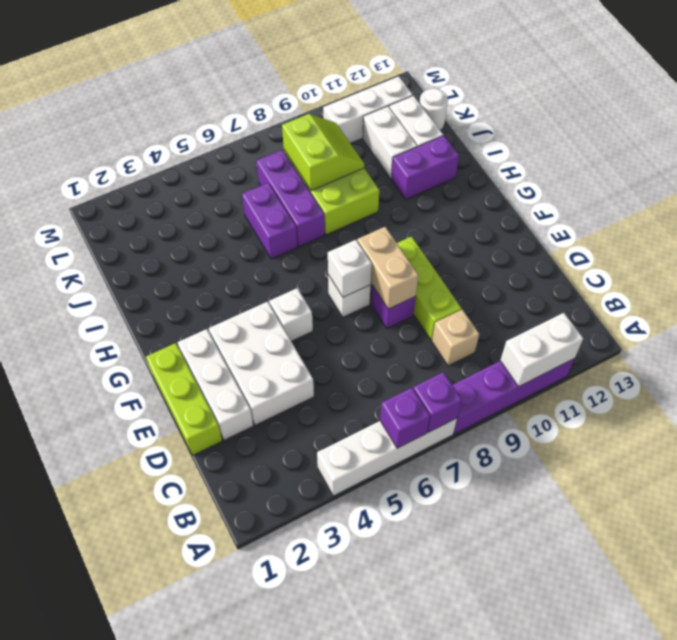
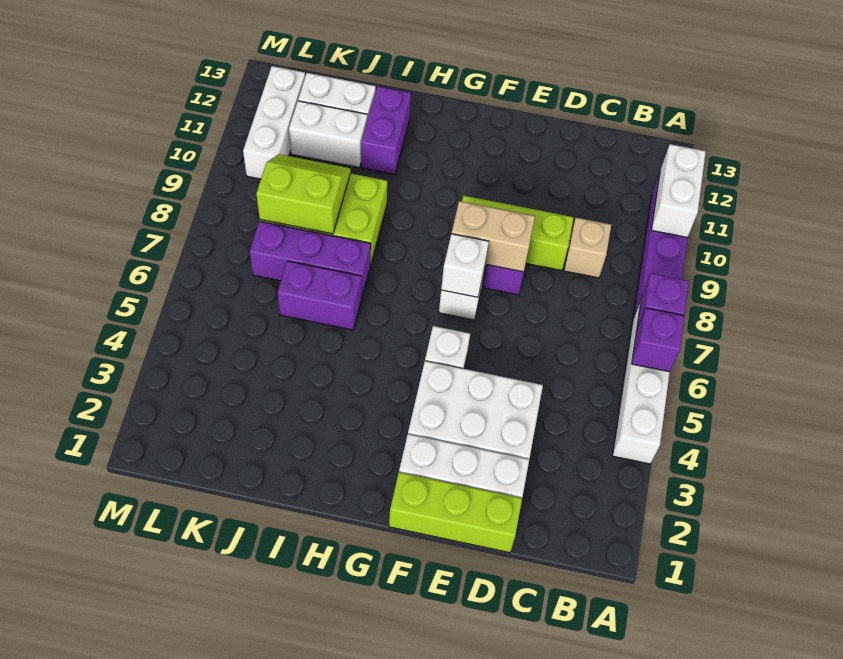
white 1x1 round brick [420,88,448,130] -> none

